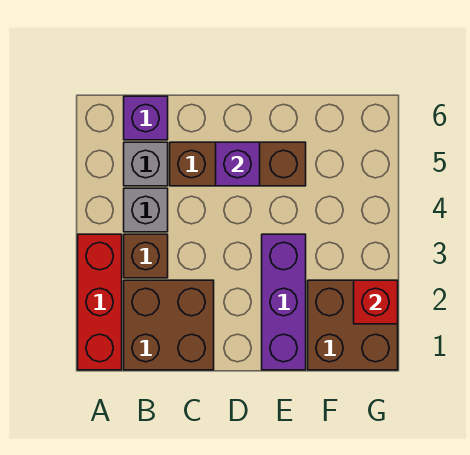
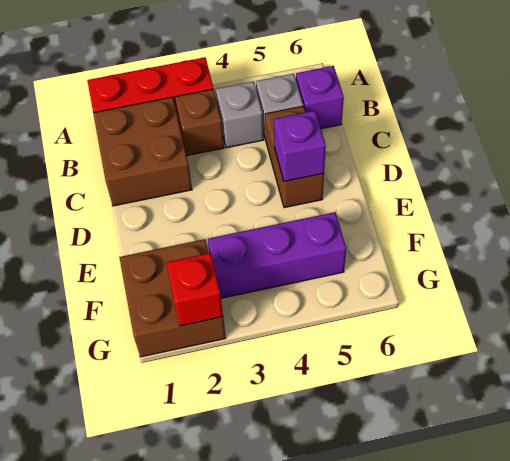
brown 1x3 brick [170,142,306,186] -> brown 1x2 brick [265,106,324,208]
purple 1x3 brick [262,234,306,370] -> purple 1x3 brick moved to [208,212,346,298]

